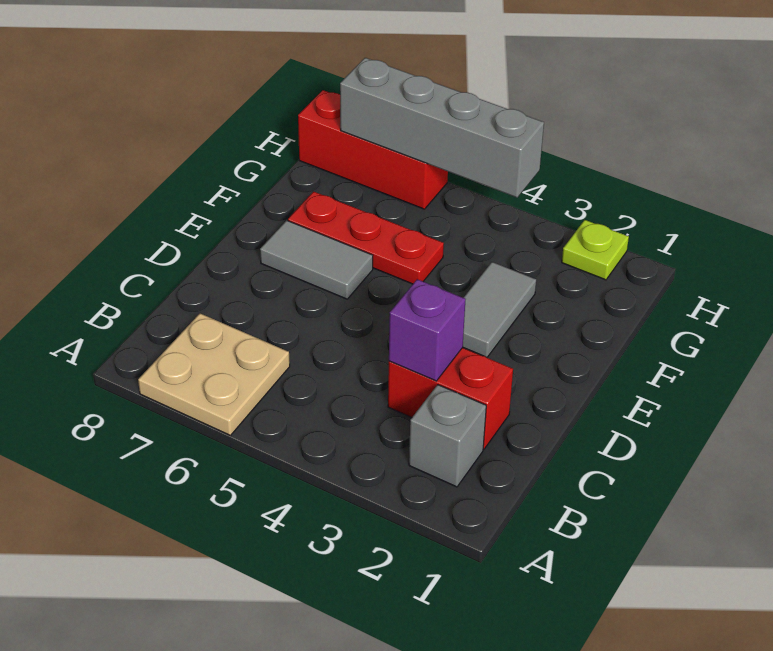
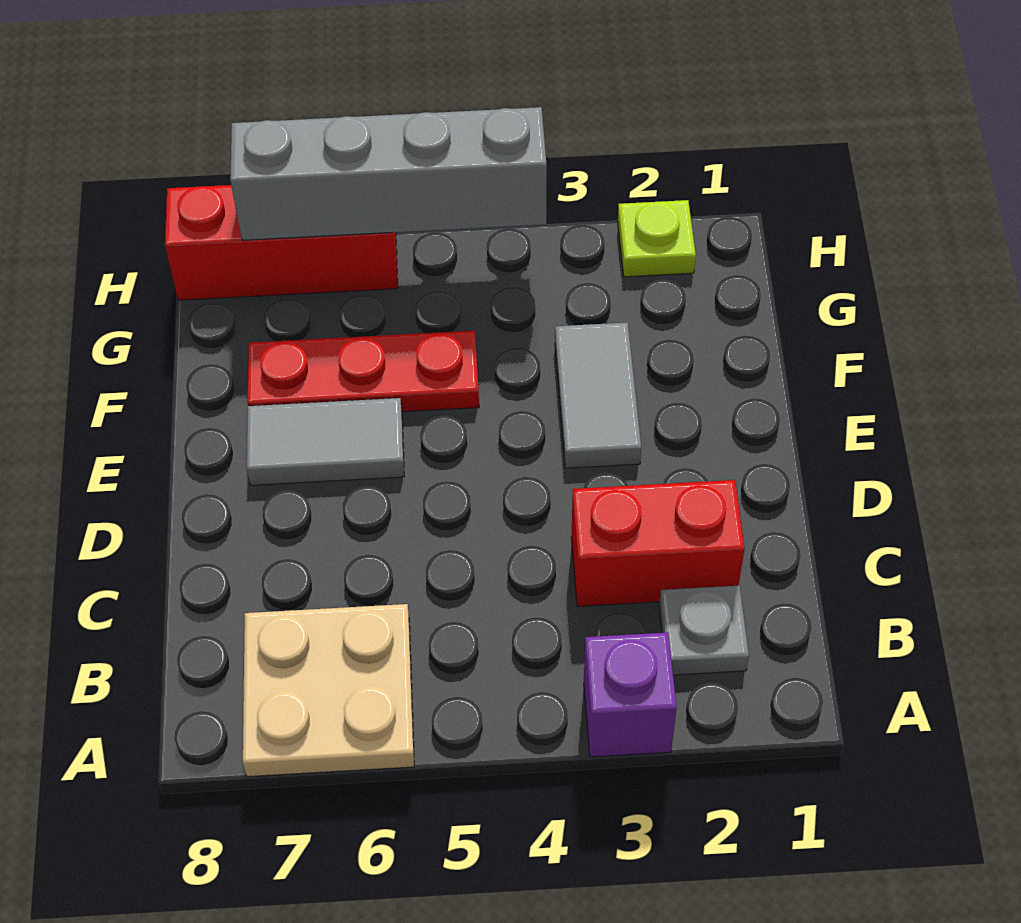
grey 1x1 brick [409,385,486,487] -> grey 1x1 plate [659,586,749,675]
purple 1x1 brick [389,279,466,381] -> purple 1x1 brick moved to [584,632,677,757]

